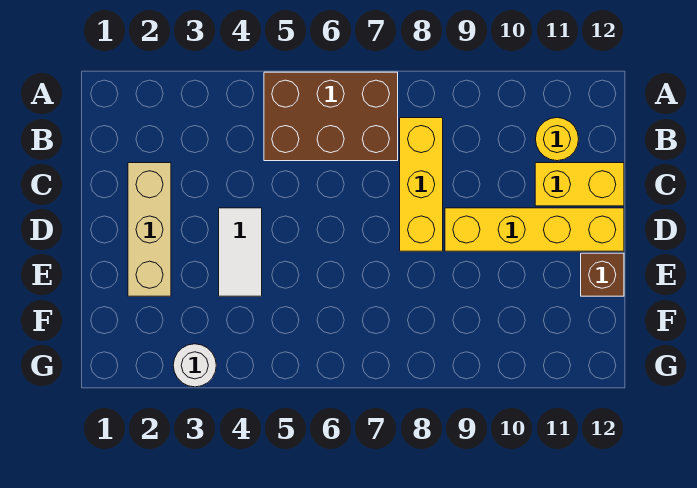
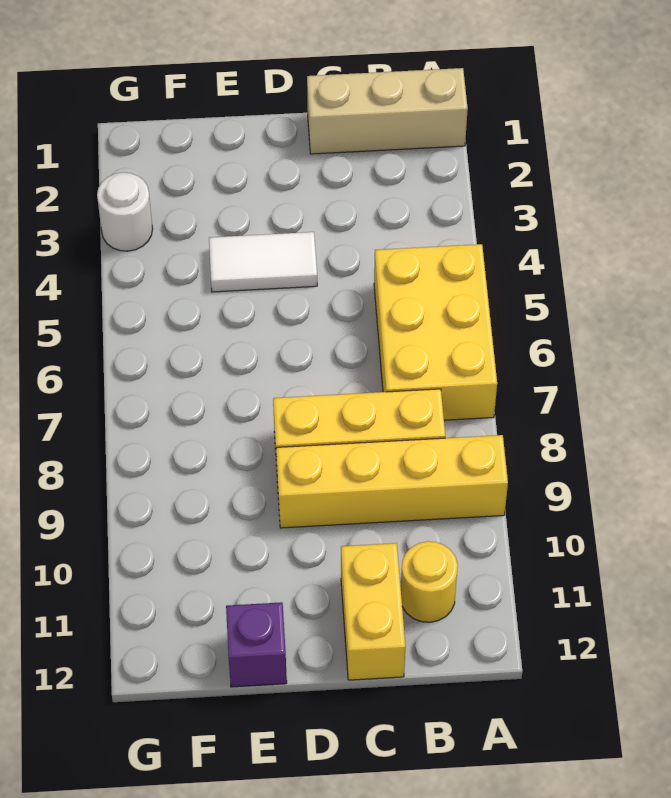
brown 2x3 brick [264,72,398,161] -> yellow 2x3 brick [374,244,497,420]
tan 1x3 brick [128,163,171,296] -> tan 1x3 brick moved to [307,68,468,154]
yellow 1x4 brick [445,208,624,251] -> yellow 1x4 brick turned to [276,435,508,528]
brown 1x1 brick [581,253,624,296] -> purple 1x1 brick [226,602,287,687]

